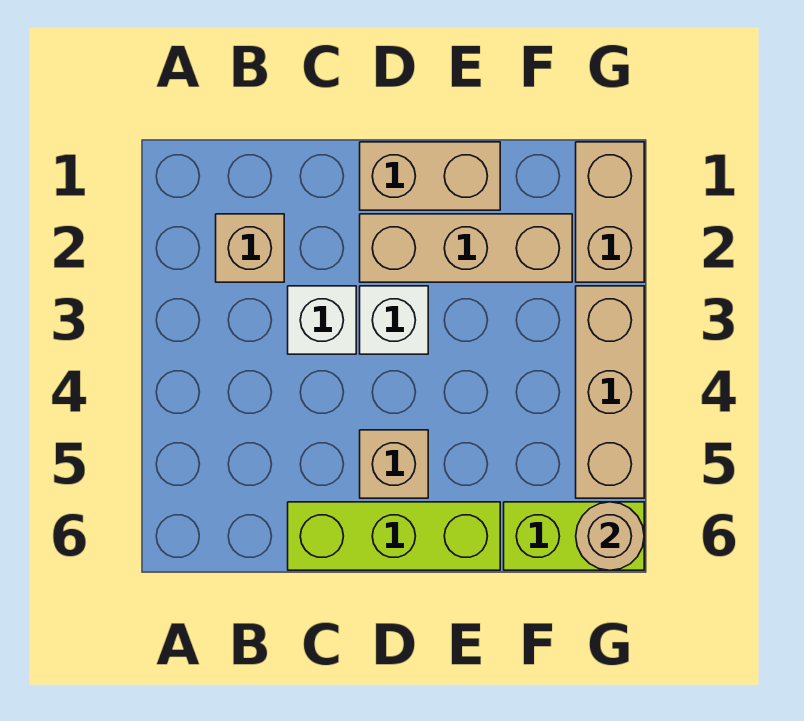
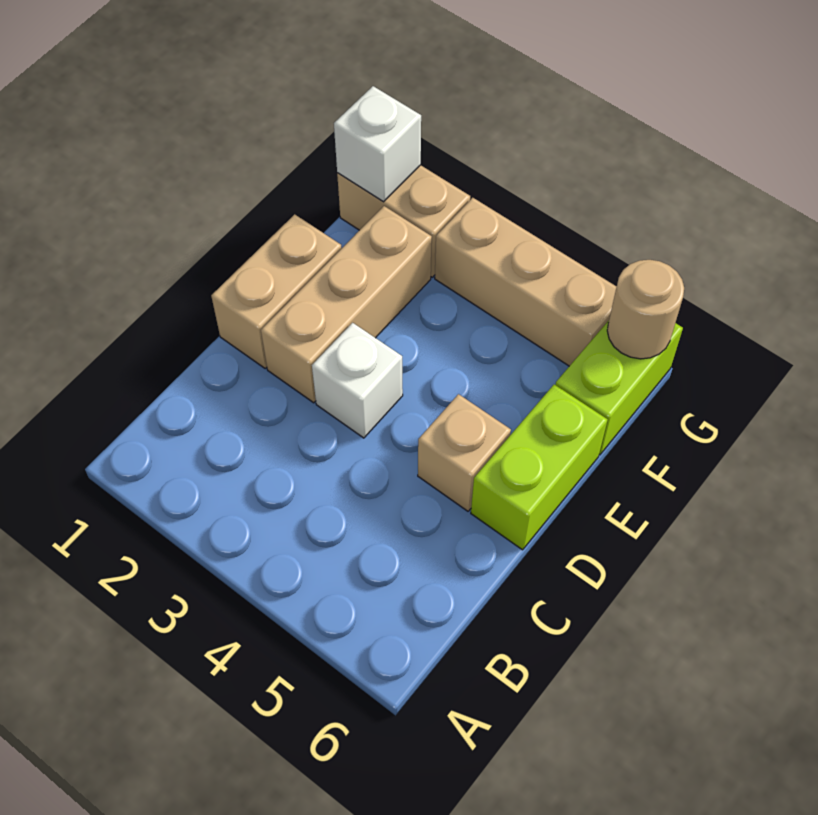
tan 1x1 brick [216,214,284,282] -> none
white 1x1 brick [288,286,356,354] -> white 1x1 brick moved to [334,86,421,202]
lime 1x3 brick [288,502,500,570] -> lime 1x2 brick [471,384,608,550]

